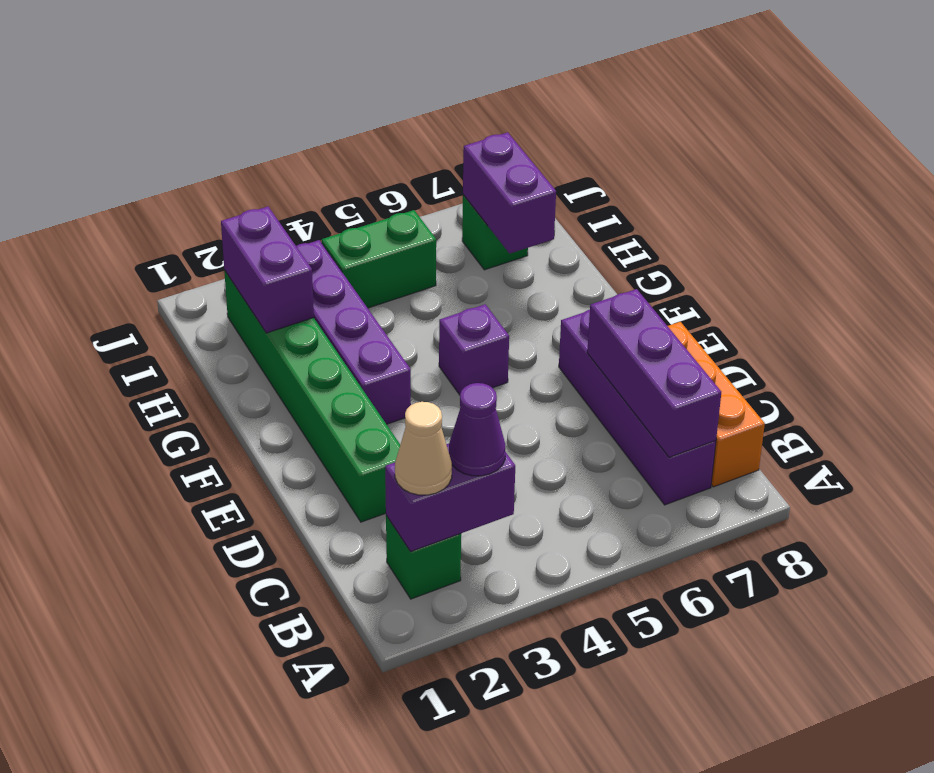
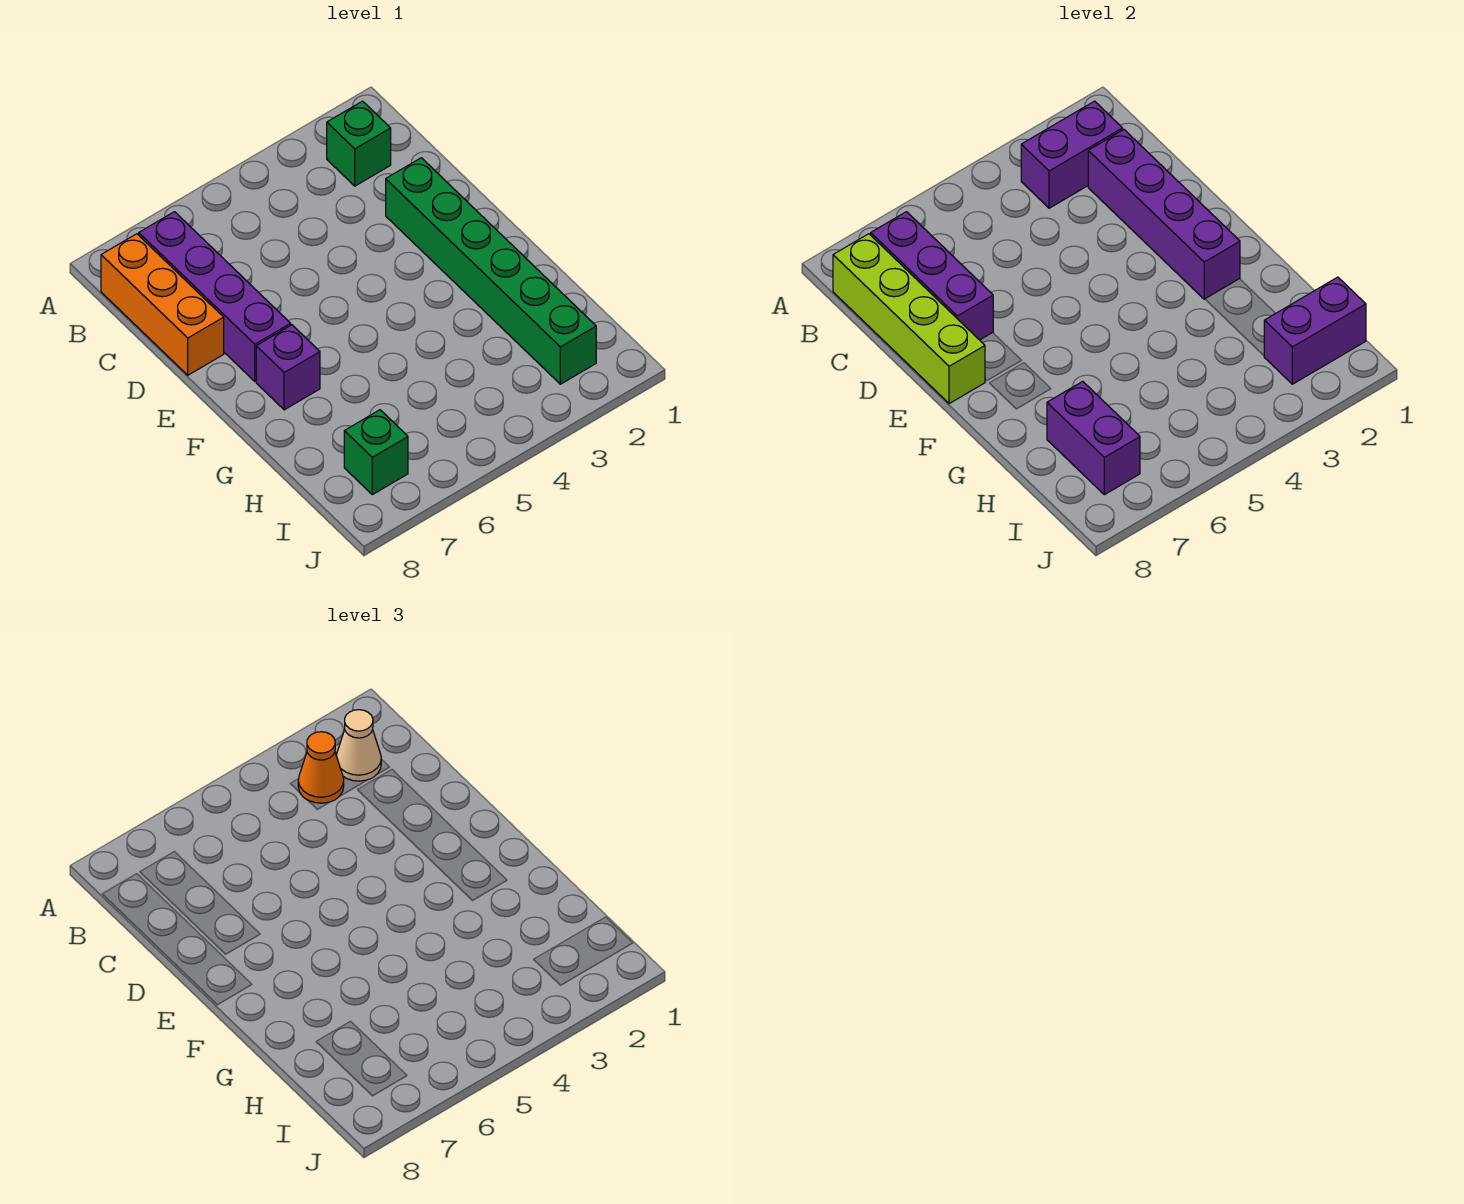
purple 1x1 cone [449,383,505,476] -> orange 1x1 cone [298,732,344,803]
none -> lime 1x4 brick [833,234,985,404]
purple 1x4 brick [296,240,411,424] -> purple 1x4 brick moved to [1088,130,1240,299]
purple 1x1 brick [439,304,509,395] -> purple 1x1 brick moved to [256,325,320,410]
purple 1x2 brick [221,207,314,333] -> purple 1x2 brick turned to [1264,277,1366,384]
green 1x2 brick [322,210,436,308] -> none

